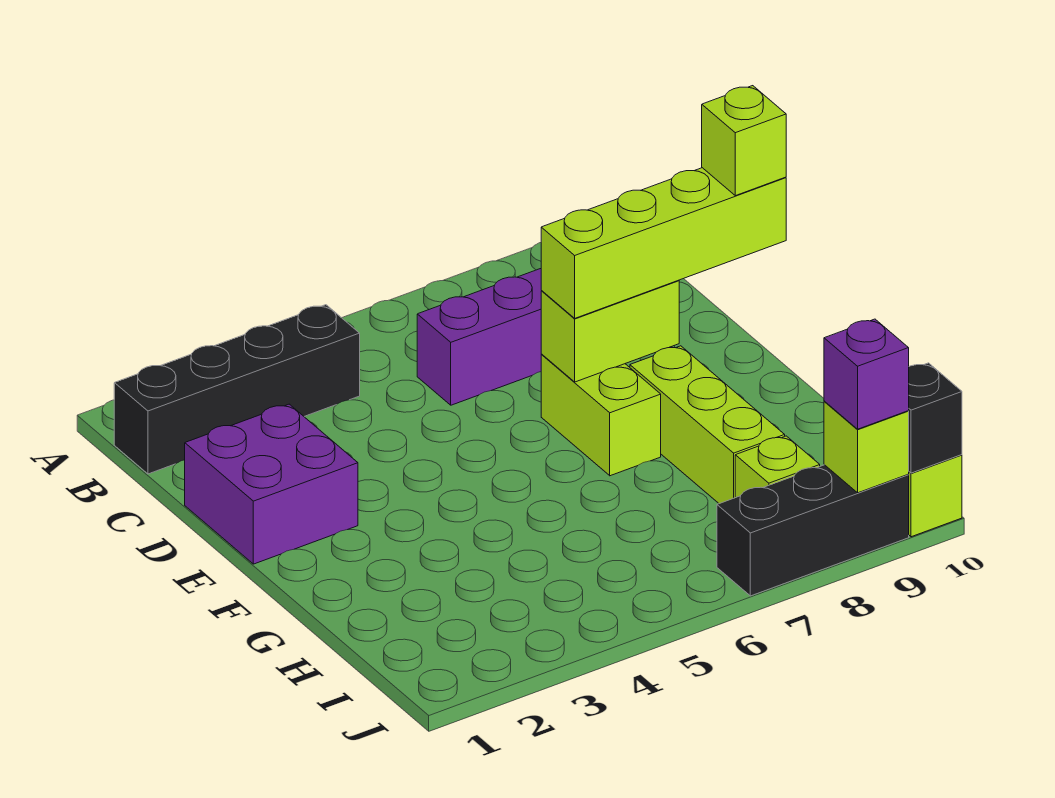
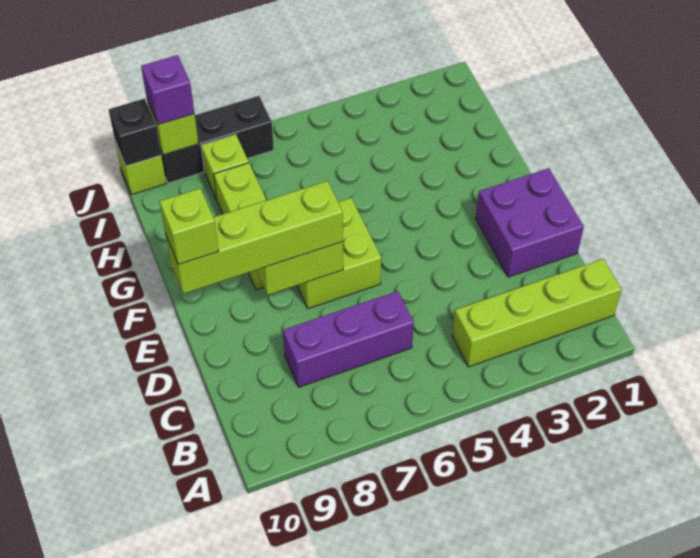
black 1x4 brick [114,305,360,474] -> lime 1x4 brick [452,259,622,367]
lime 1x2 brick [541,354,661,476] -> lime 2x2 brick [297,198,381,309]

